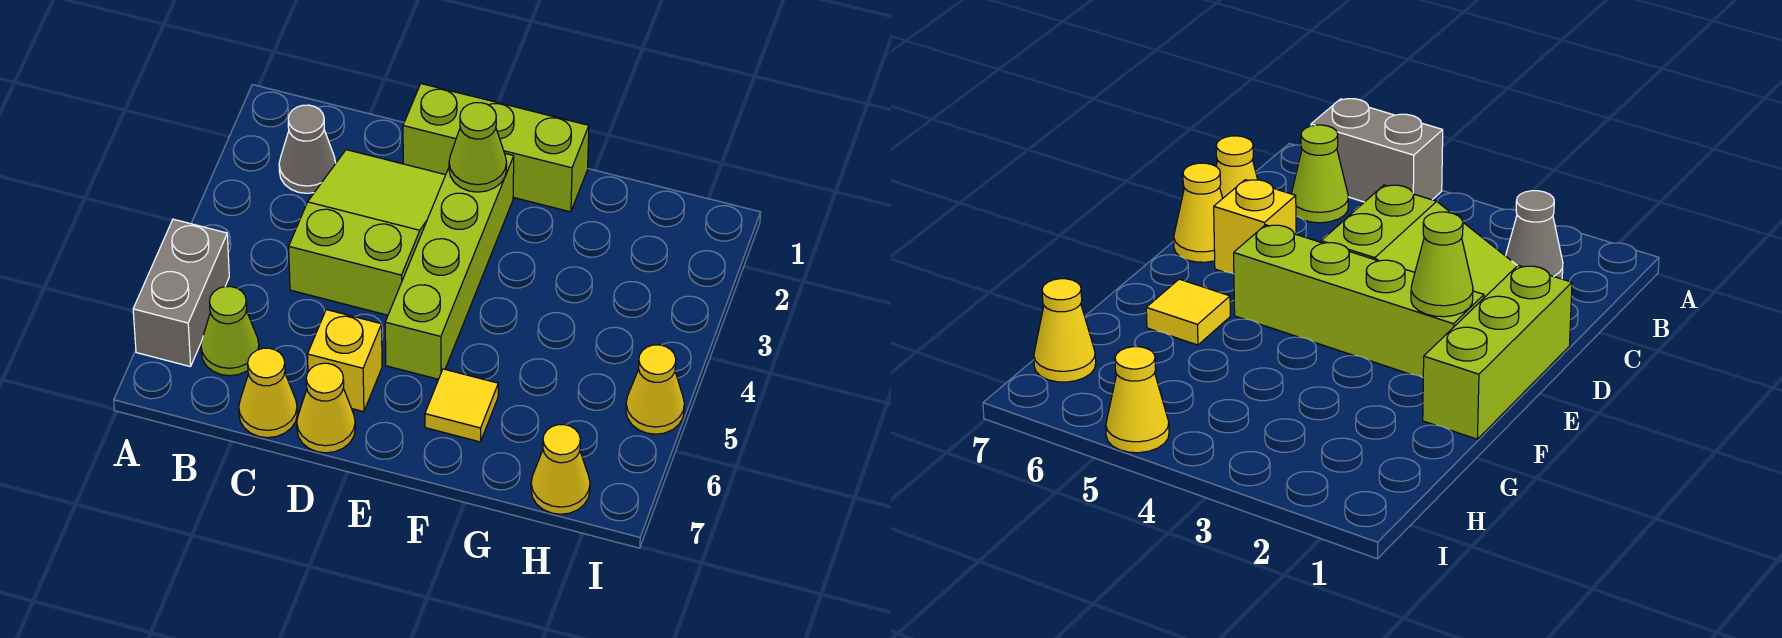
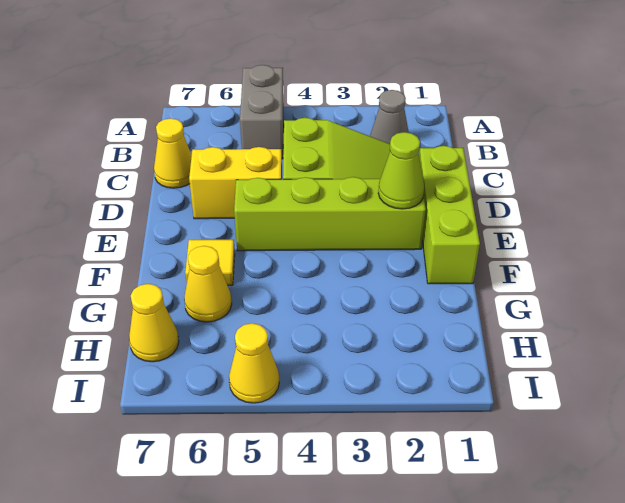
grey 1x2 brick [133,219,229,367] -> grey 1x2 brick turned to [240,65,284,159]
lime 1x1 cone [201,286,259,376] -> none
yellow 1x1 brick [307,310,382,412] -> yellow 1x2 brick [189,147,282,219]
yellow 1x1 cone [297,363,355,453] -> yellow 1x1 cone moved to [184,246,232,322]

